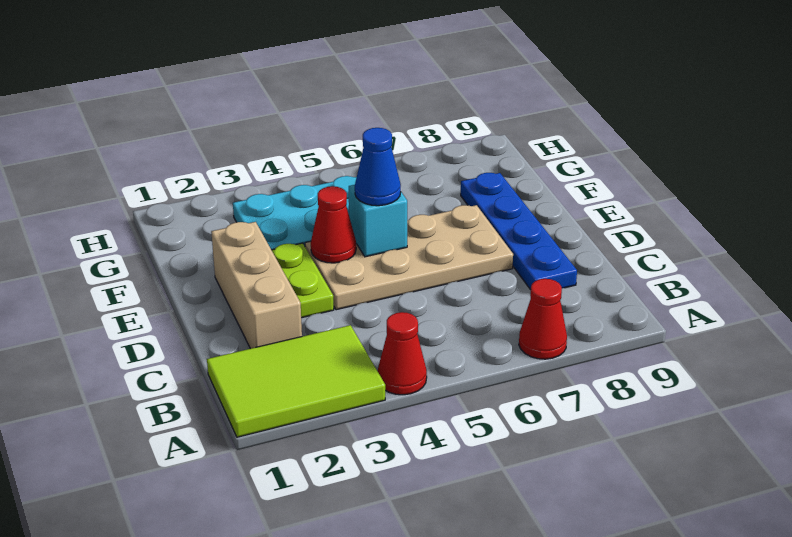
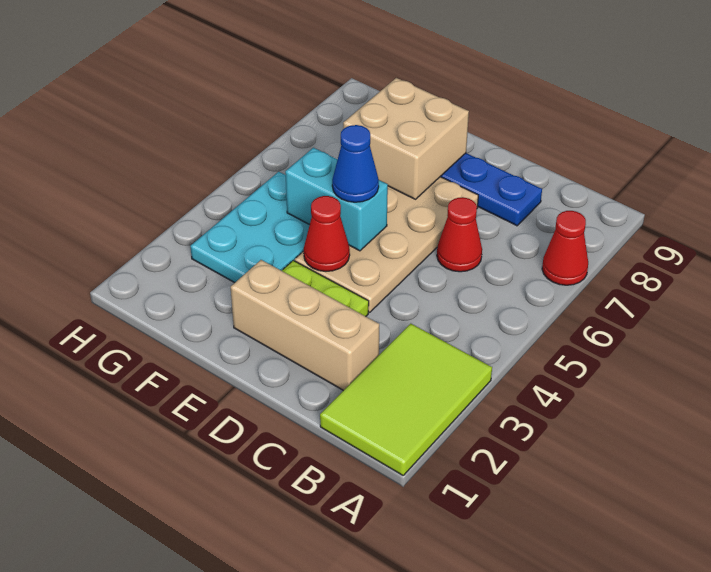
red 1x1 cone [378,312,427,395] -> red 1x1 cone moved to [437,197,482,272]
cyan 1x1 brick [349,185,407,257] -> cyan 1x2 brick [285,148,388,251]
none -> tan 2x2 brick [343,78,469,199]

